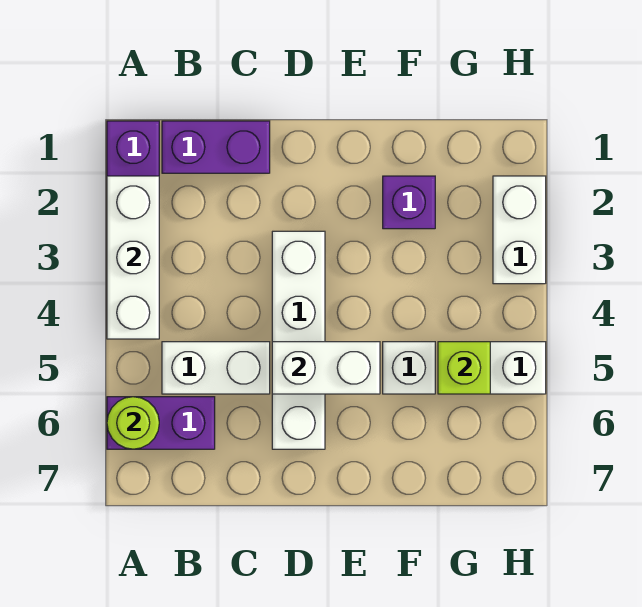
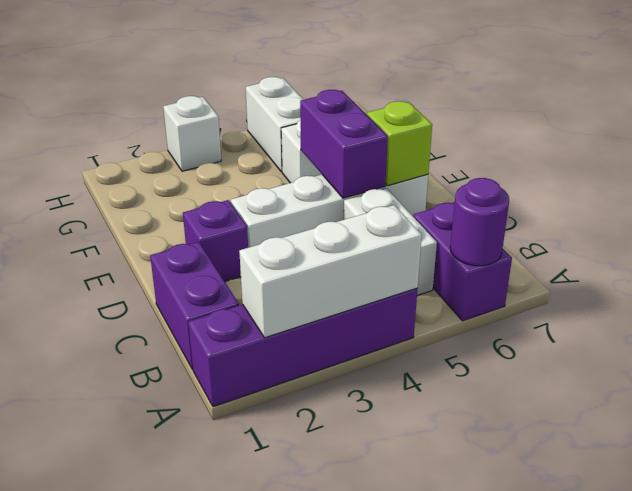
lime 1x1 round brick [107,397,159,449] -> purple 1x1 round brick [450,178,509,266]
white 1x2 brick [272,342,380,394] -> purple 1x2 brick [300,90,388,198]
purple 1x1 brick [383,176,435,229] -> purple 1x1 brick moved to [183,200,248,281]
lime 1x1 brick [438,342,490,394] -> lime 1x1 brick moved to [367,101,432,186]
white 1x2 brick [493,176,546,284] -> white 1x1 brick [163,96,221,171]

